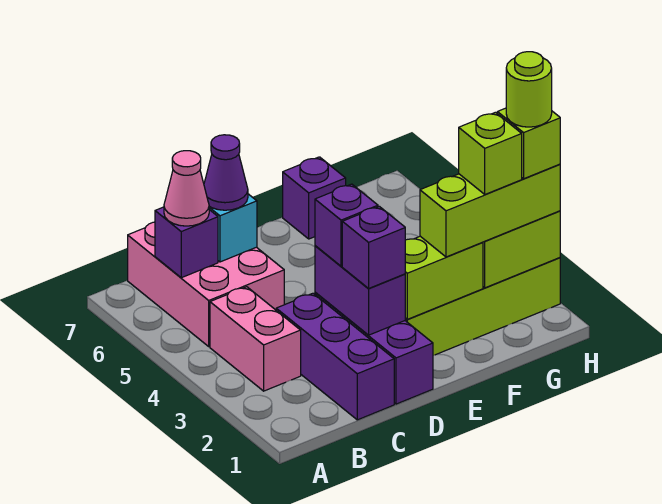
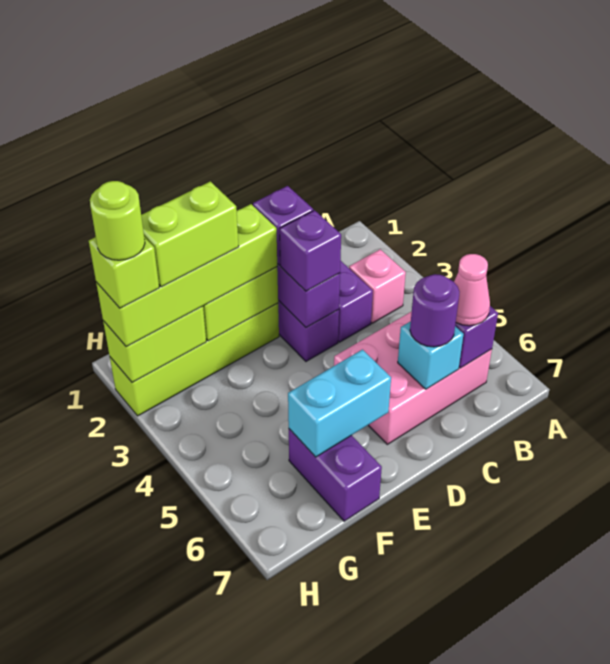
pink 1x2 brick [210,287,301,391] -> pink 1x1 brick [349,249,406,323]
pink 2x3 brick [128,222,284,346] -> pink 2x3 brick turned to [334,311,492,444]
purple 1x1 cone [204,135,248,210] -> purple 1x1 round brick [410,274,459,347]
none -> cyan 1x2 brick [288,350,391,457]
lime 1x3 brick [420,164,560,257] -> lime 1x4 brick [96,204,277,347]
purple 1x1 brick [283,157,346,239] -> purple 1x2 brick [289,429,382,521]
lime 1x1 brick [459,112,522,194] -> lime 1x2 brick [141,181,239,287]

